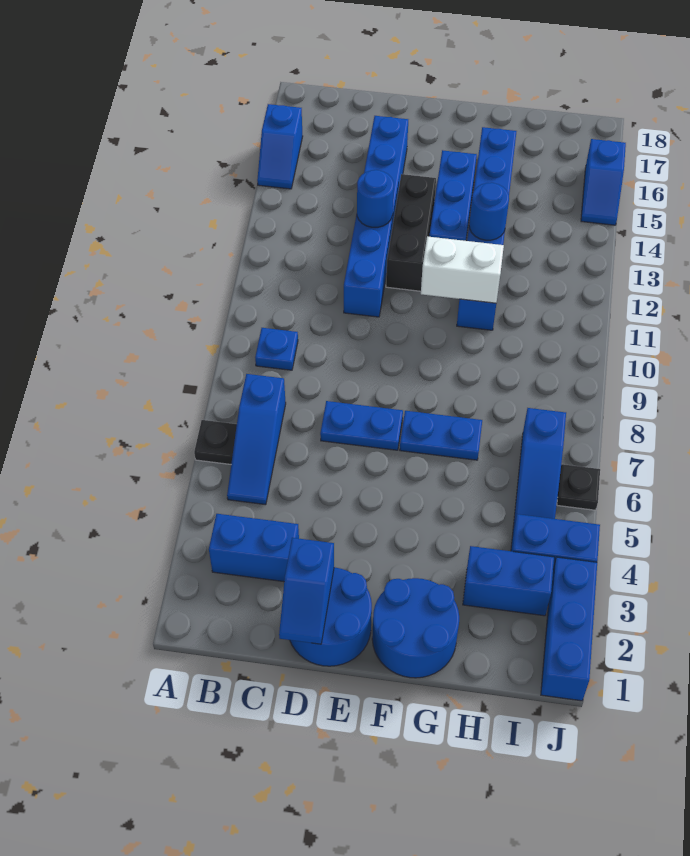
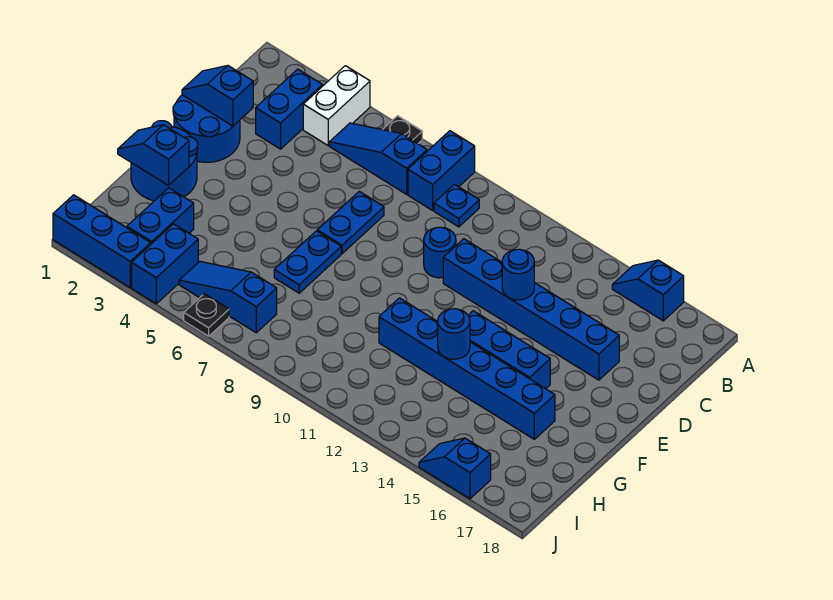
none -> blue 1x2 brick [408,131,475,210]
none -> blue 1x1 round brick [424,227,456,278]
black 1x3 brick [386,174,436,291] -> none
white 1x2 brick [421,236,504,303] -> white 1x2 brick moved to [303,66,370,145]
none -> blue 1x2 slope [118,125,189,185]

